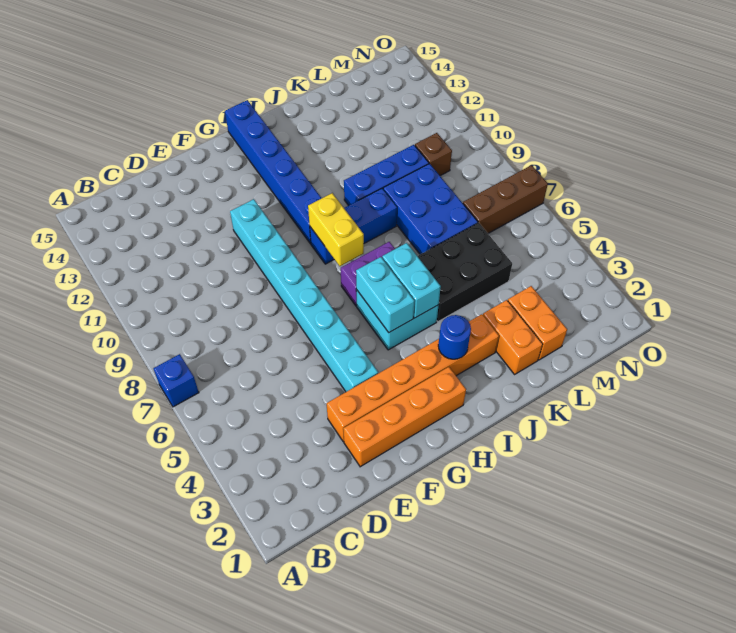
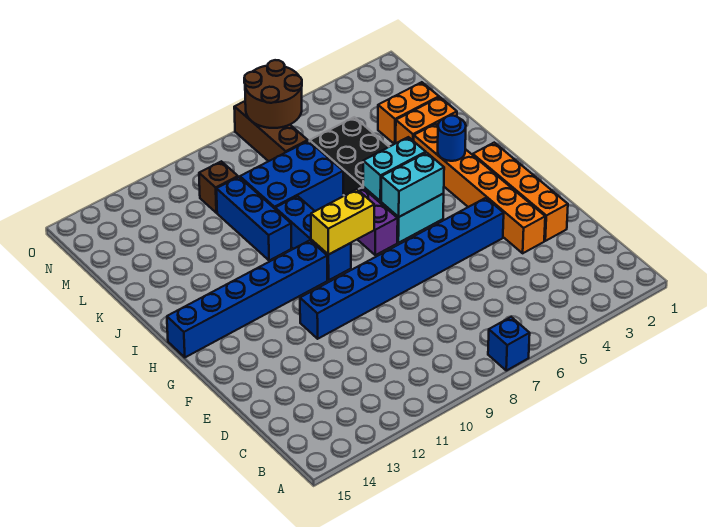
cyan 1x8 brick [230,199,378,392] -> blue 1x8 brick [300,198,504,339]
none -> brown 2x2 round brick [244,60,302,128]

